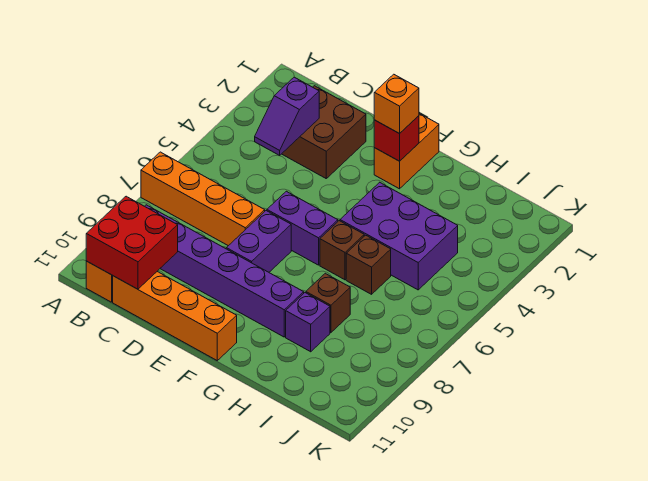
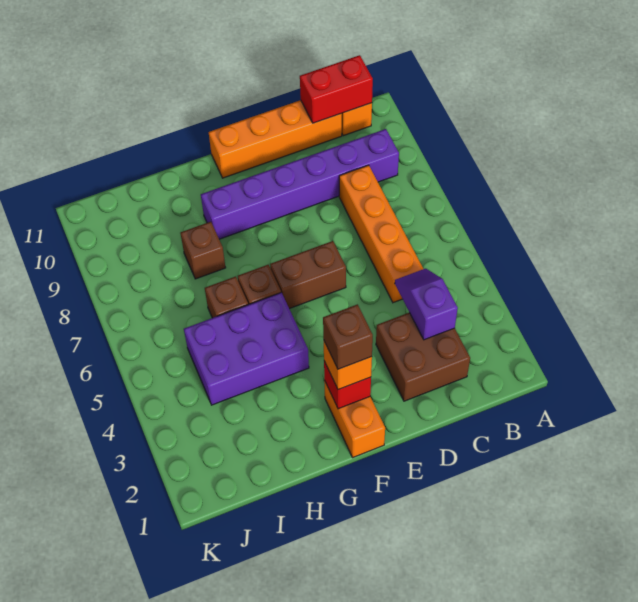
orange 1x4 brick [141,152,265,246] -> orange 1x4 brick turned to [339,165,423,303]
red 2x2 brick [86,196,178,289] -> red 1x2 brick [300,55,373,123]
purple 1x2 brick [267,191,338,265] -> brown 1x2 brick [270,241,346,309]
purple 1x2 brick [226,211,291,272] -> none
none -> brown 1x1 brick [323,304,373,369]
purple 1x1 brick [286,293,330,352] -> none

